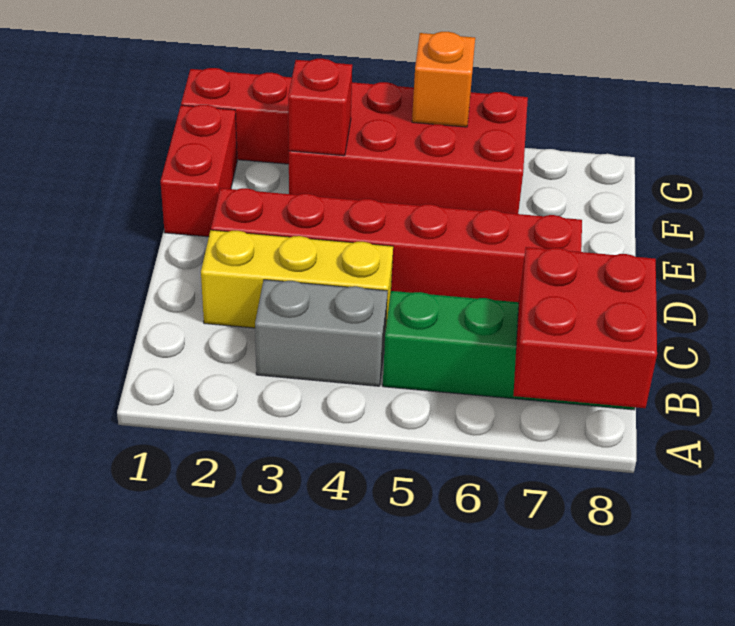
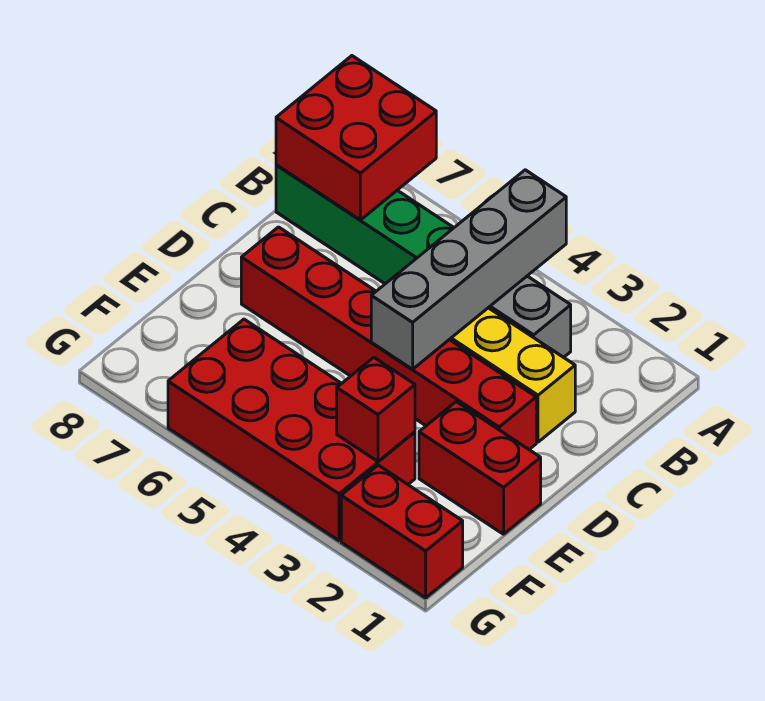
none -> grey 1x4 brick [371,170,566,369]
red 1x2 brick [161,105,237,237] -> red 1x2 brick turned to [419,402,541,534]
orange 1x1 brick [412,32,475,127] -> none

